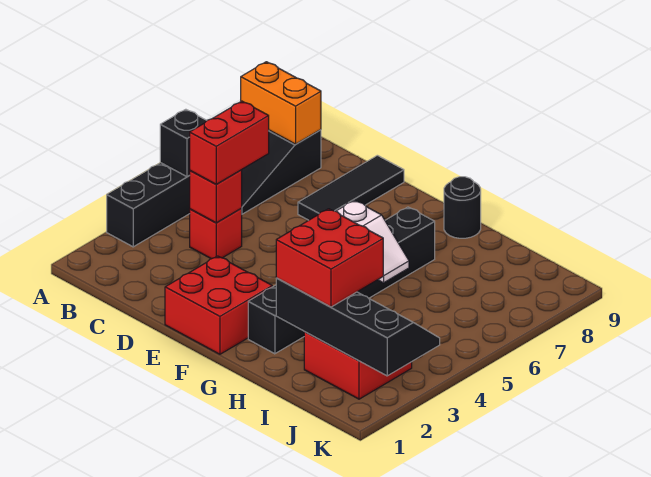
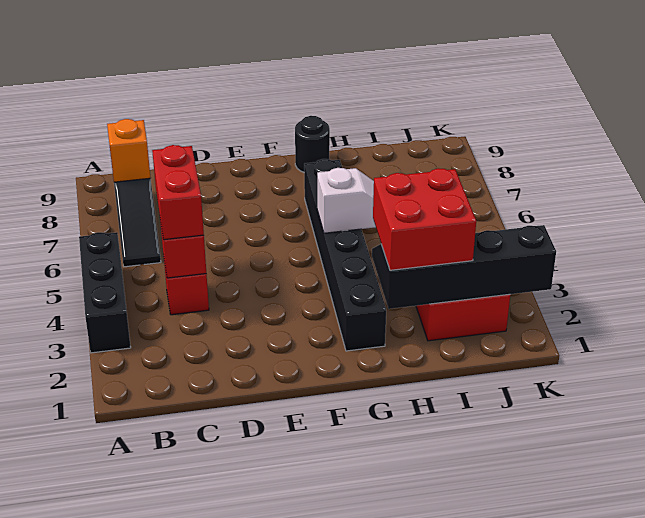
black 1x1 brick [160,109,207,177] -> none
orange 1x2 brick [241,62,321,144] -> orange 1x1 brick [107,119,150,182]
black 1x3 tile [298,155,404,220] -> none
red 2x2 brick [165,256,272,354] -> none

